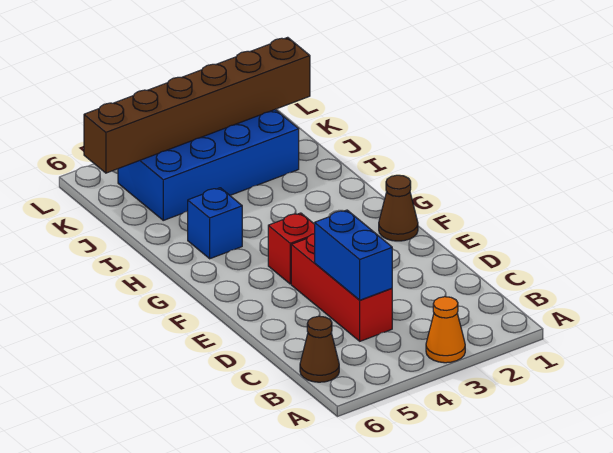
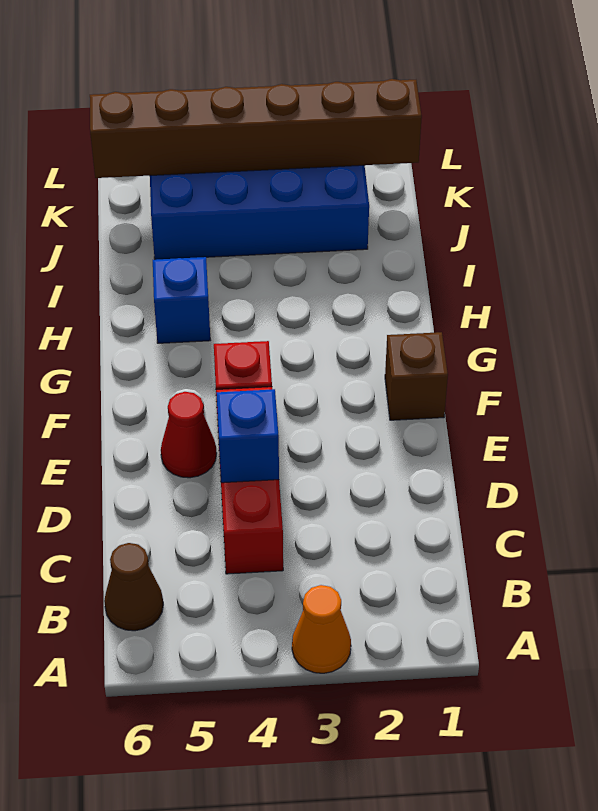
blue 1x2 brick [315,210,392,300] -> blue 1x1 brick [216,389,279,483]
none -> red 1x1 cone [161,392,217,478]
brown 1x1 cone [379,175,418,241] -> brown 1x1 brick [385,332,448,420]

